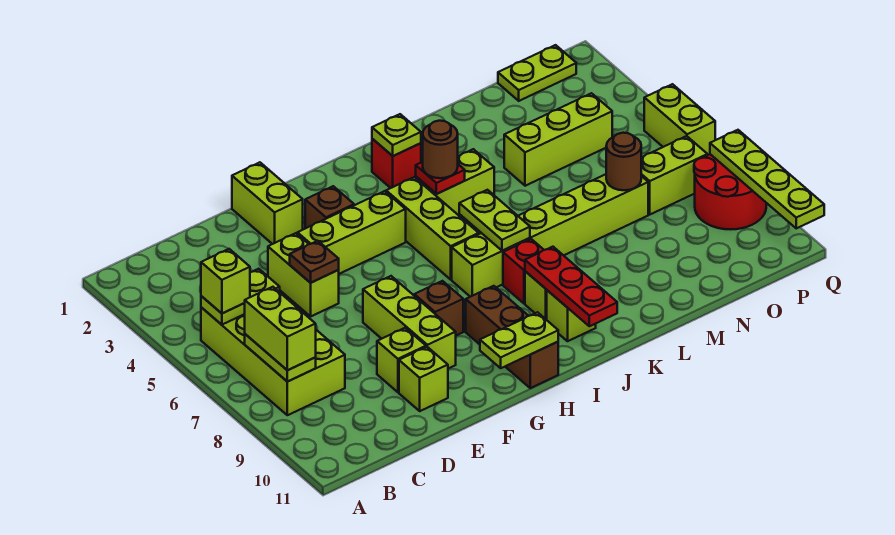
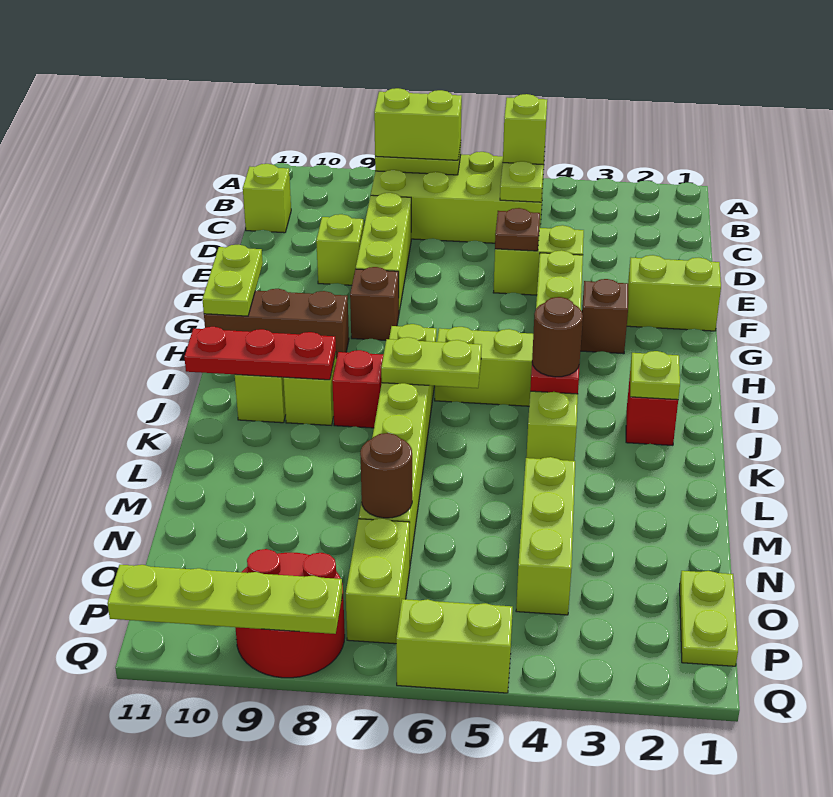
lime 1x1 brick [399,347,448,411] -> lime 1x1 brick moved to [243,164,291,233]
lime 1x3 brick [363,276,456,369] -> lime 1x3 brick turned to [356,193,411,311]

